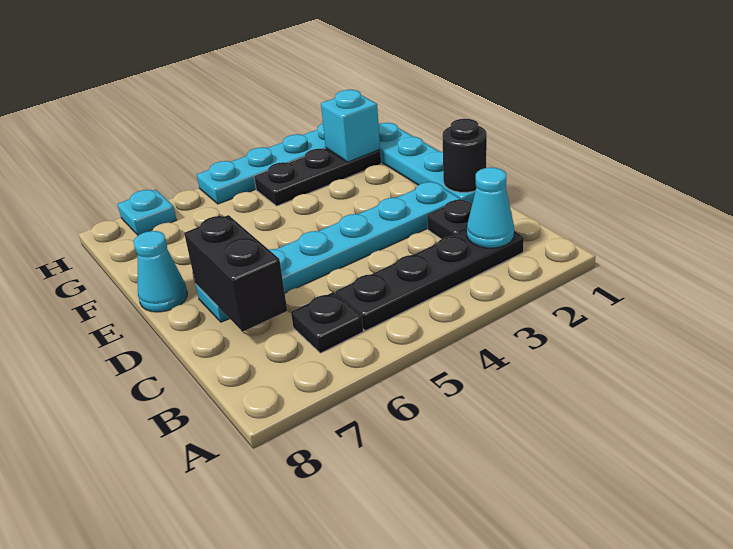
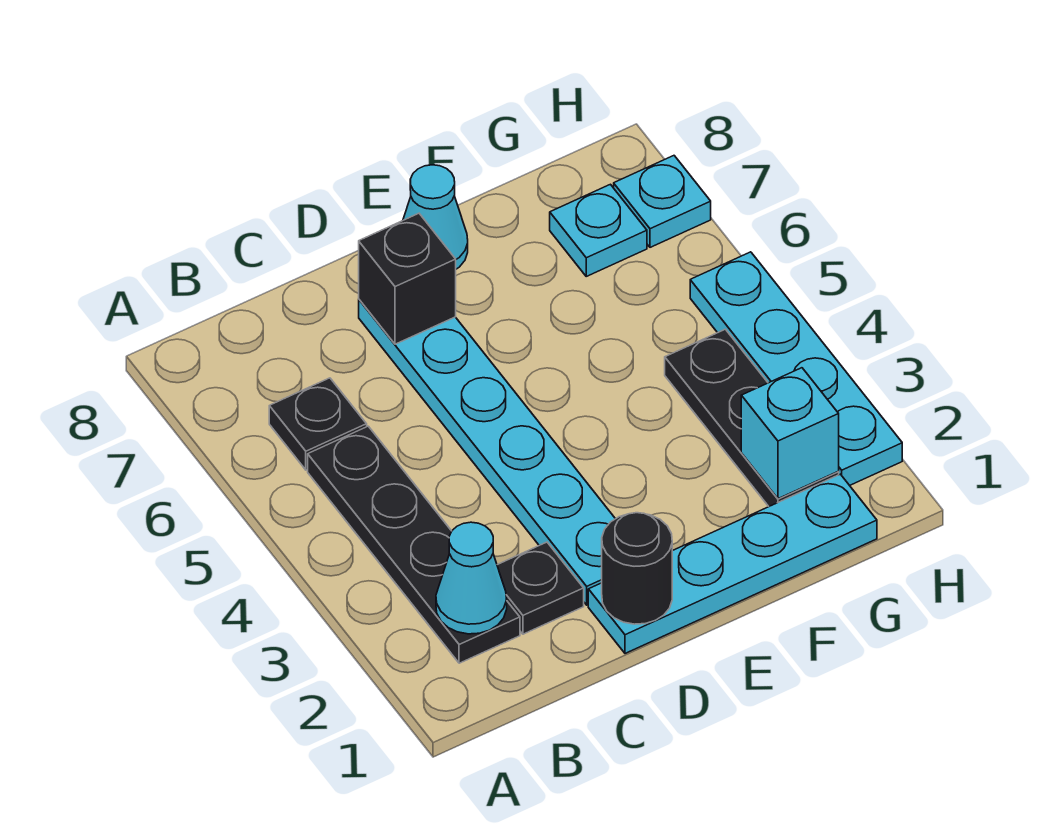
black 1x2 brick [184,215,287,331] -> black 1x1 brick [359,213,456,344]
none -> cyan 1x1 plate [550,184,647,276]

